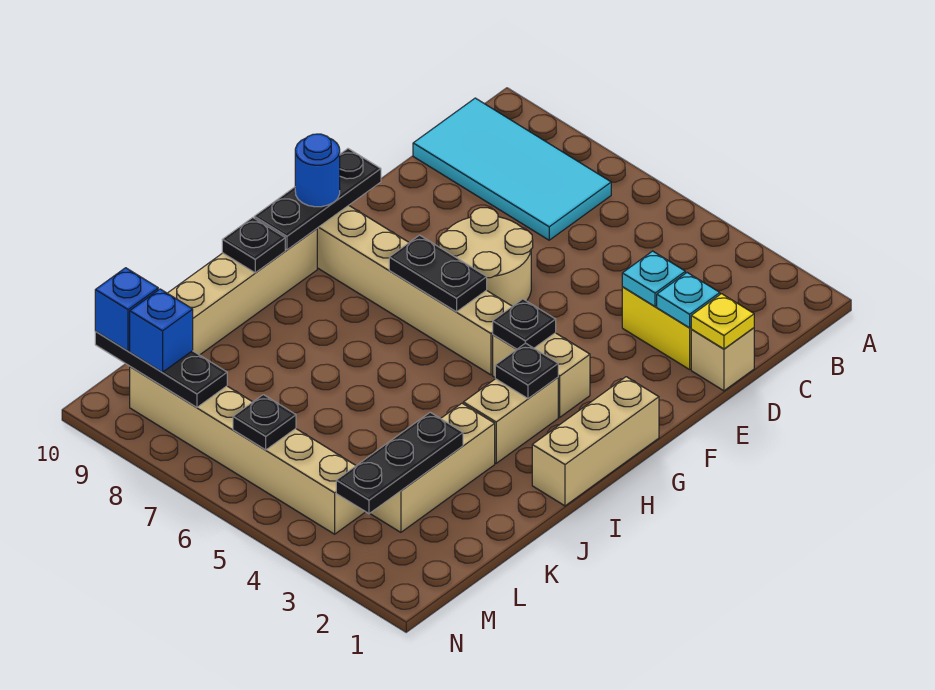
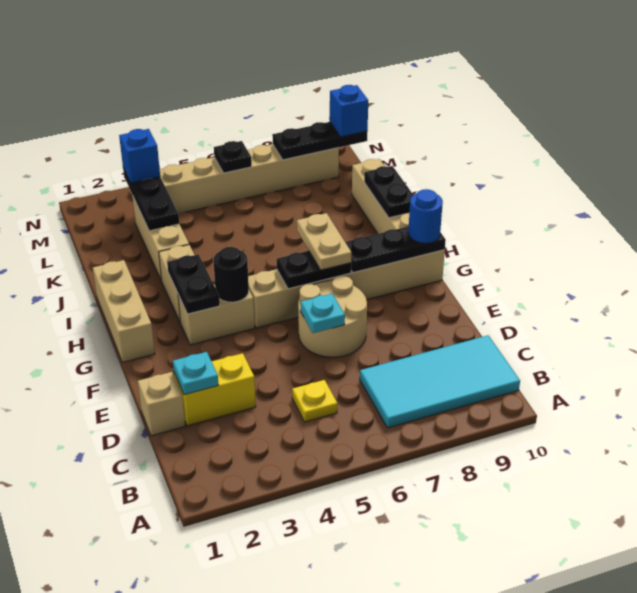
yellow 1x1 plate [691,294,754,349] -> yellow 1x1 plate moved to [292,380,337,422]
cyan 1x1 plate [622,251,685,306] -> cyan 1x1 plate moved to [301,294,345,333]
black 1x3 plate [254,149,381,250] -> black 1x3 plate turned to [345,226,446,273]
black 1x1 plate [493,299,556,349] -> black 1x1 round brick [213,247,249,302]
none -> tan 1x2 plate [297,213,352,270]
black 1x1 plate [495,343,558,398] -> black 1x2 plate [167,254,220,314]
black 1x1 plate [222,218,285,273] -> black 1x2 plate [364,166,413,218]
blue 1x1 brick [130,289,193,372] -> blue 1x1 brick moved to [119,129,160,183]

